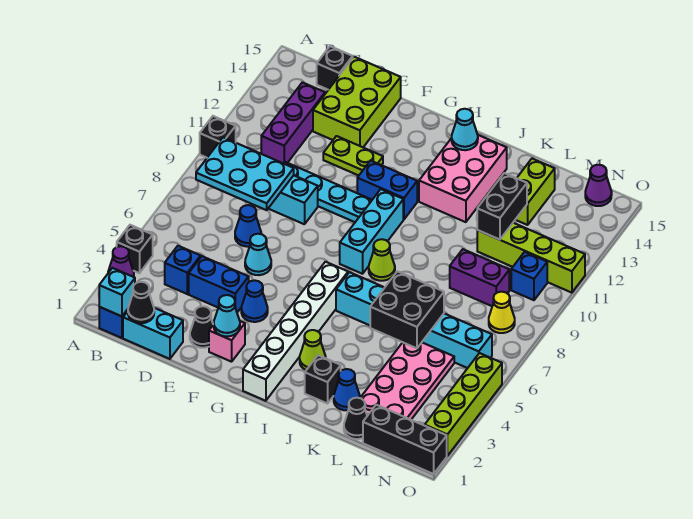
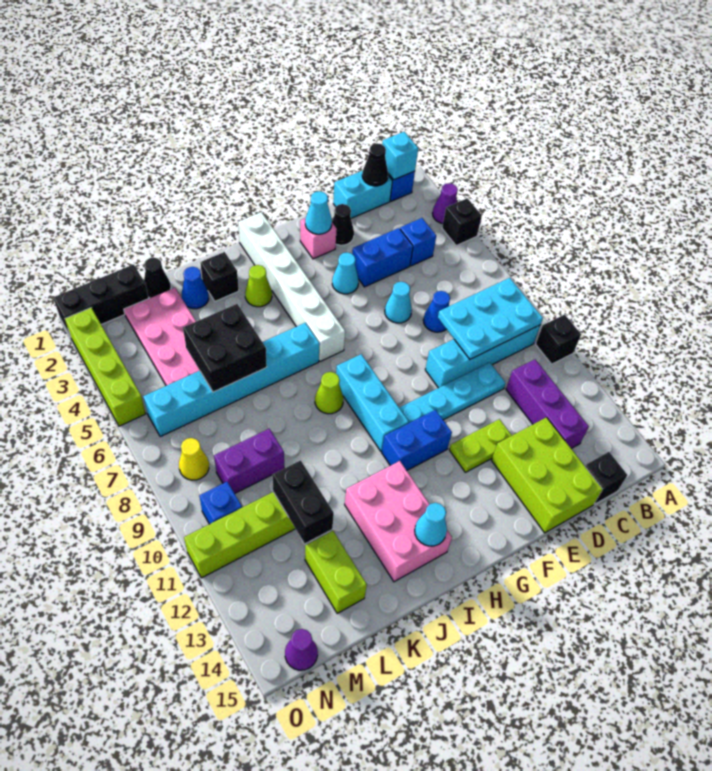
blue 1x1 cone [241,280,268,322] -> cyan 1x1 cone [332,252,359,294]

